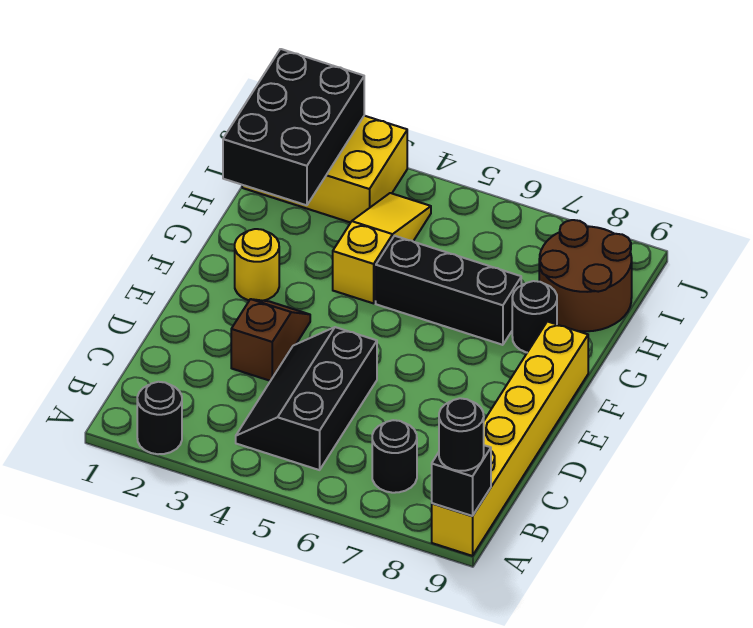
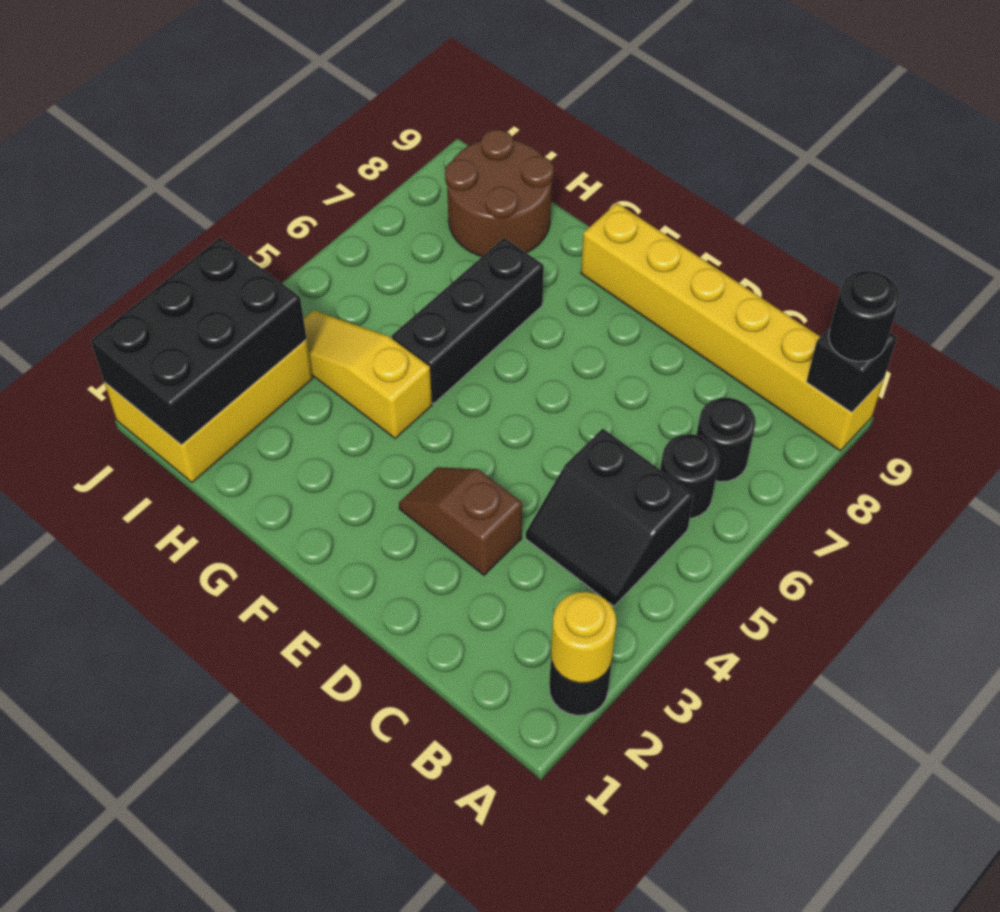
black 2x3 slope [236,327,377,470] -> black 2x2 slope [526,429,694,606]
yellow 1x1 round brick [235,229,279,301] -> yellow 1x1 round brick moved to [551,592,616,683]
black 1x1 round brick [512,281,557,352] -> black 1x1 round brick moved to [660,434,719,518]
black 2x3 brick [223,49,364,205] -> black 2x3 brick turned to [91,238,307,445]

